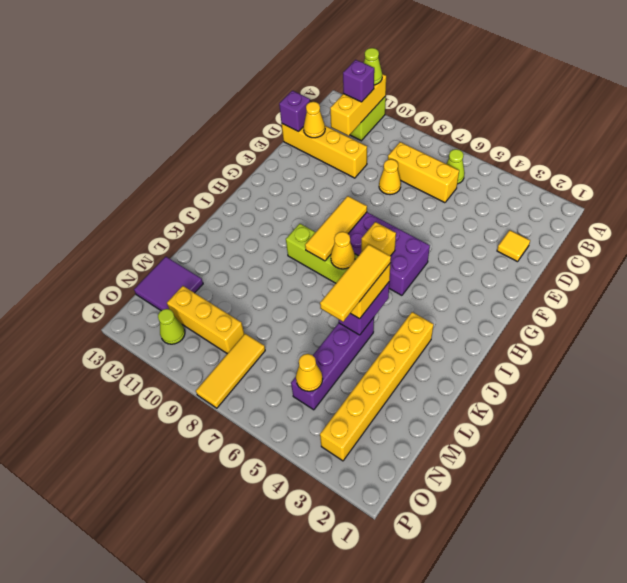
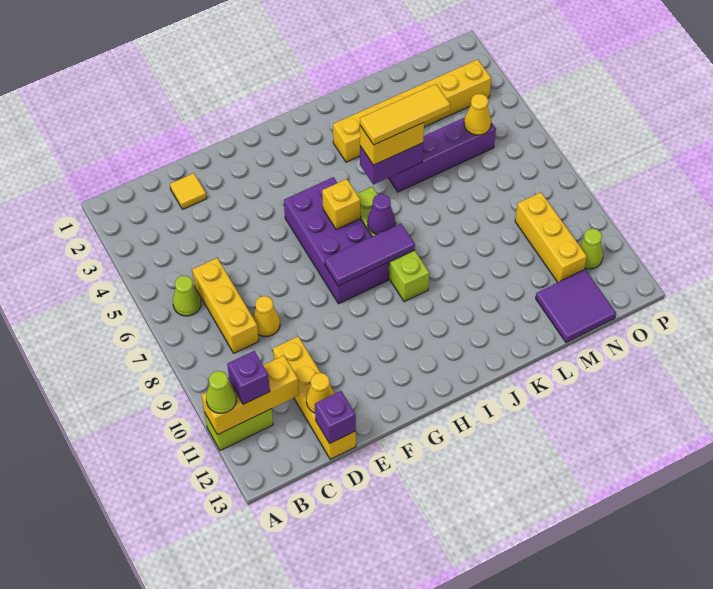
yellow 1x3 tile [305,196,367,261] -> purple 1x3 tile [324,223,415,286]
yellow 1x1 cone [331,232,355,269] -> purple 1x1 cone [368,194,395,234]
yellow 1x3 tile [196,334,265,408] -> none

